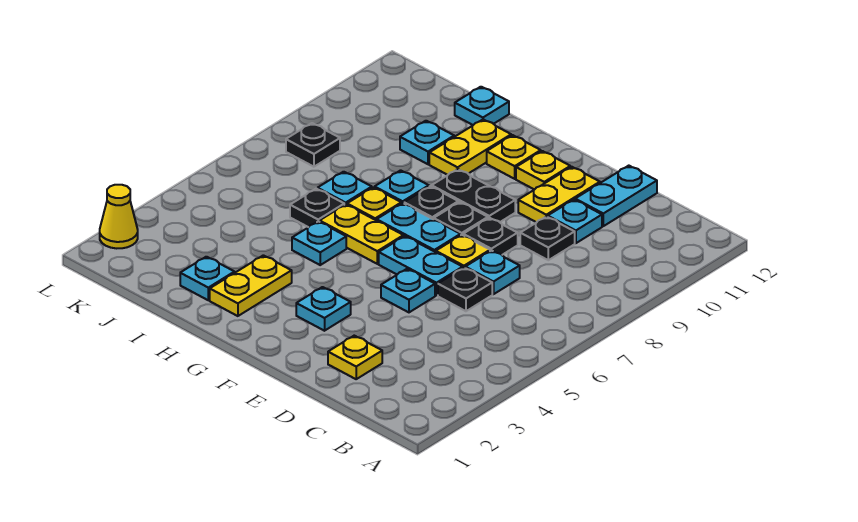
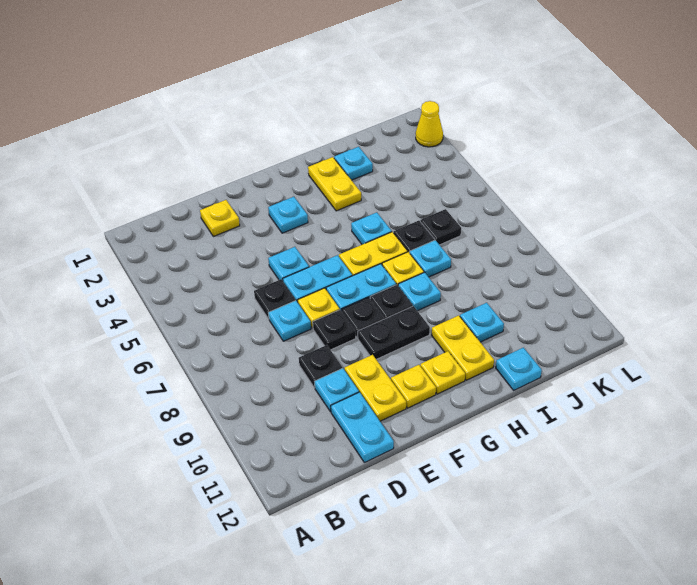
black 1x1 plate [286,123,340,167] -> black 1x1 plate moved to [420,209,461,245]

